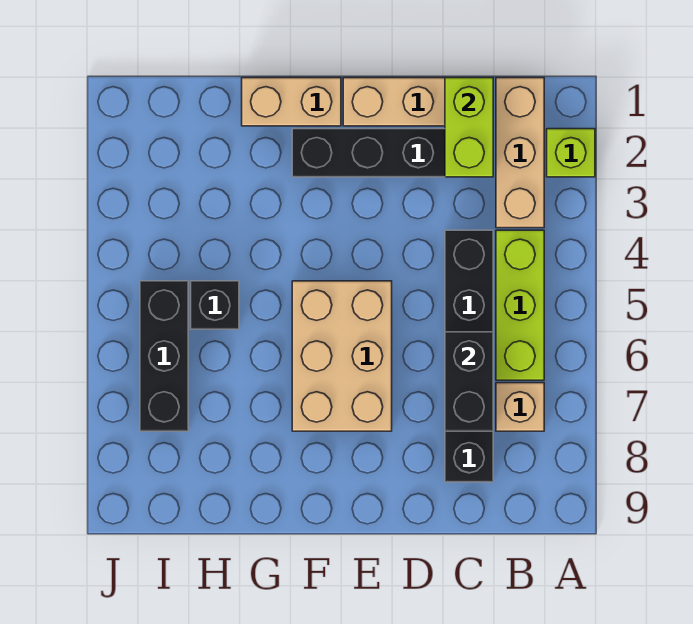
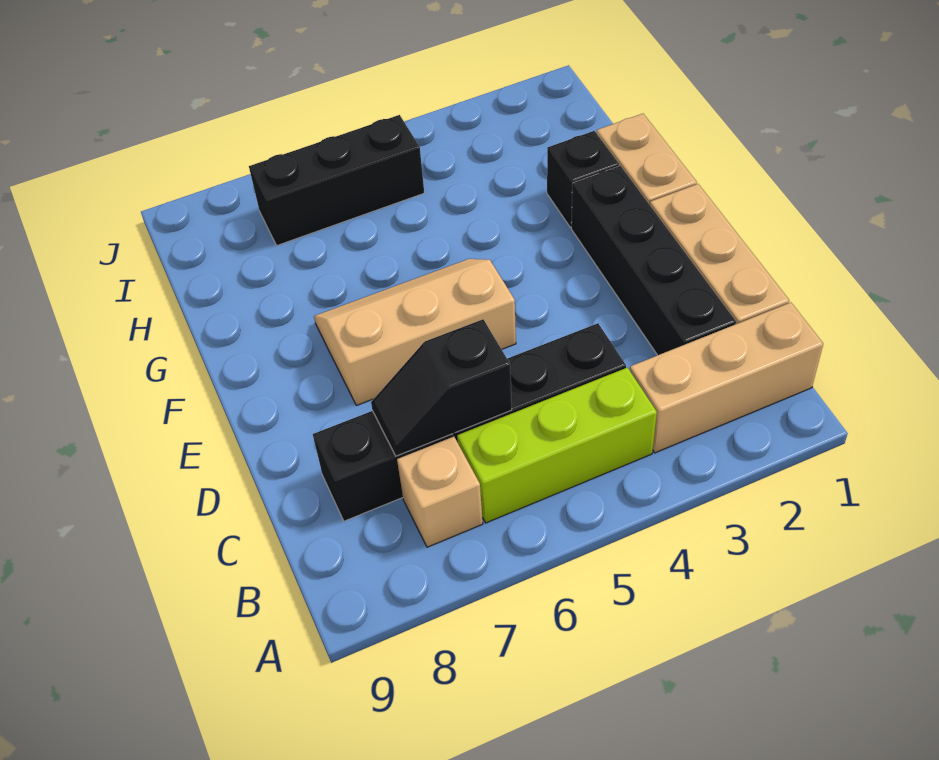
lime 1x1 brick [547,129,595,177] -> none
lime 1x2 brick [445,78,493,177] -> none
black 1x2 brick [445,332,493,431] -> black 1x2 slope [371,319,512,456]
tan 2x3 brick [292,281,392,431] -> tan 2x3 slope [314,259,516,405]
black 1x1 brick [191,281,239,329] -> black 1x1 brick moved to [547,131,619,227]

